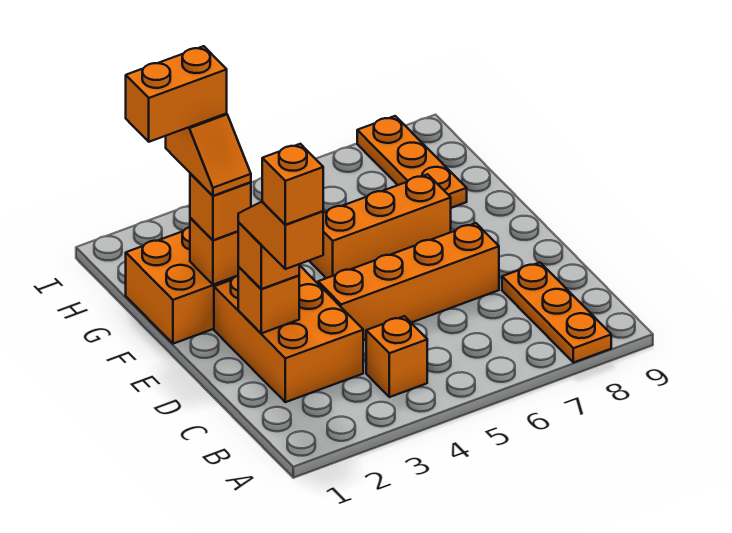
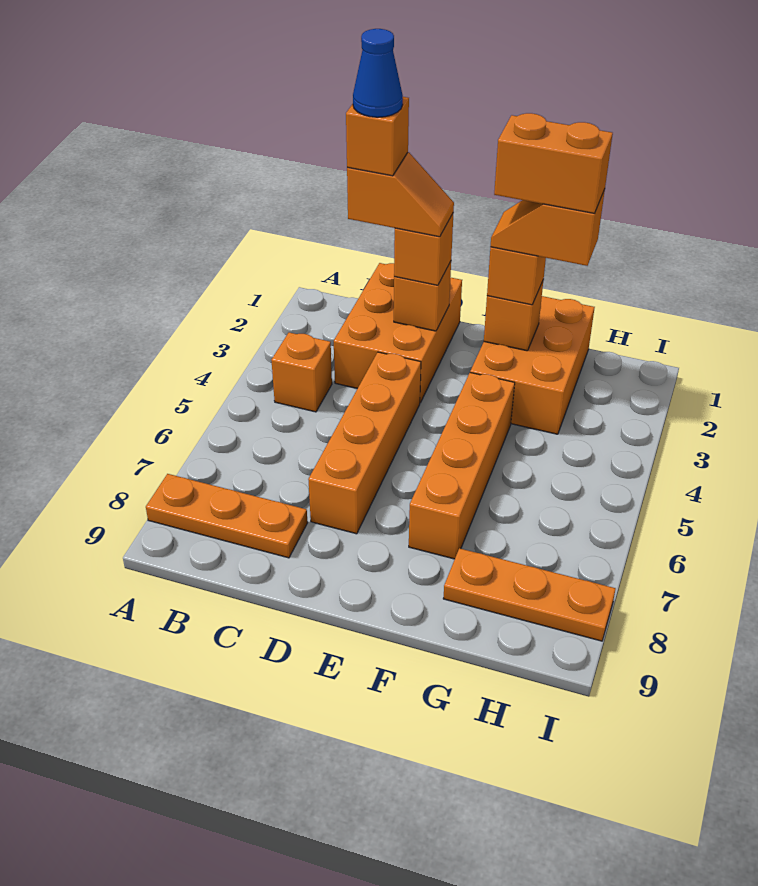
orange 2x3 brick [214,265,363,402] -> orange 2x3 brick turned to [334,263,462,403]
none -> blue 1x1 cone [353,29,403,117]
orange 1x3 brick [310,174,451,278] -> orange 1x4 brick [409,373,515,559]
orange 1x2 brick [126,46,227,142] -> orange 1x2 brick turned to [494,113,613,213]

